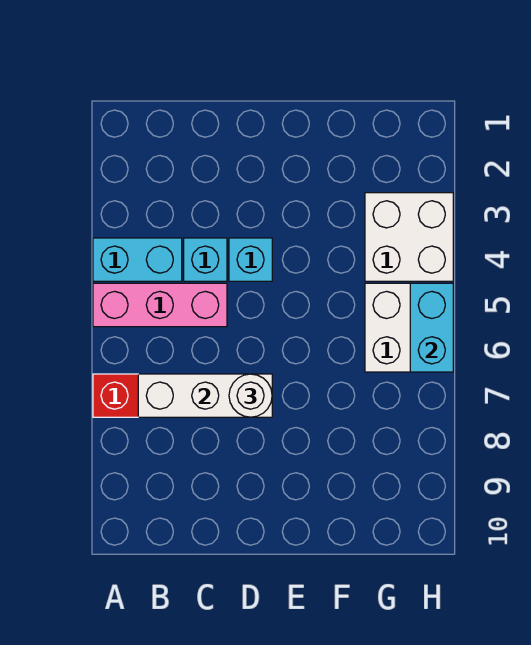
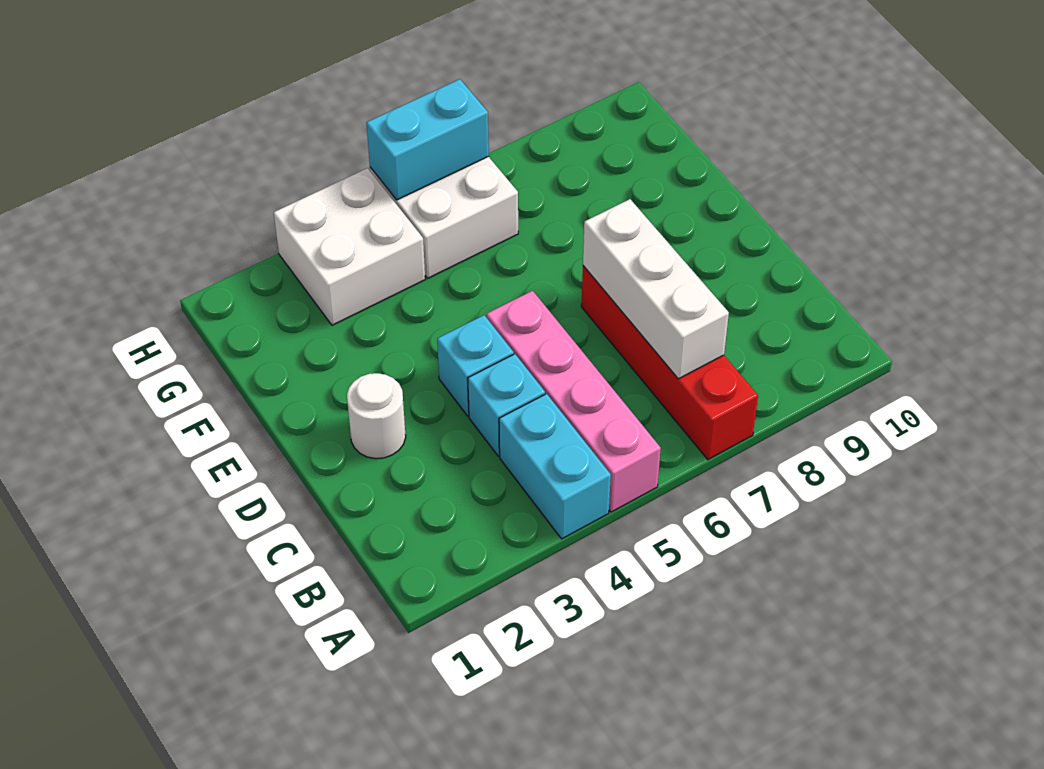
pink 1x3 brick [93,283,227,327] -> pink 1x4 brick [487,291,661,512]
white 1x1 round brick [229,374,272,417] -> white 1x1 round brick moved to [347,373,406,459]

